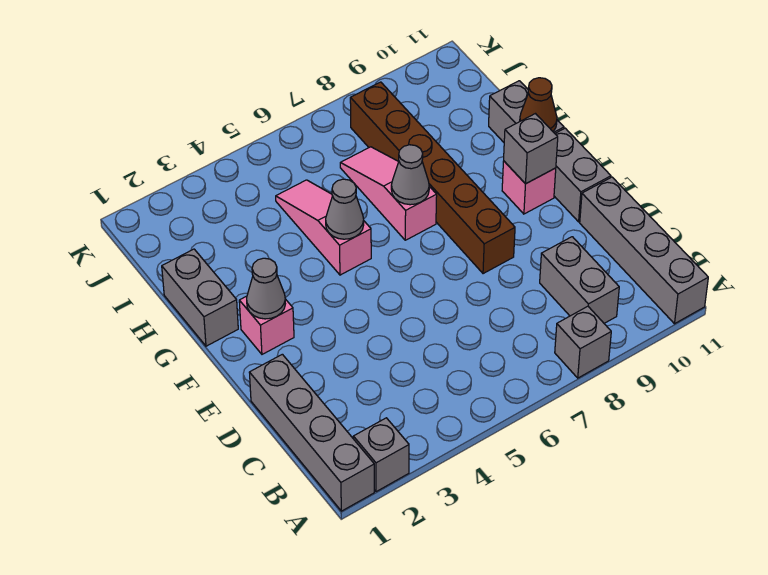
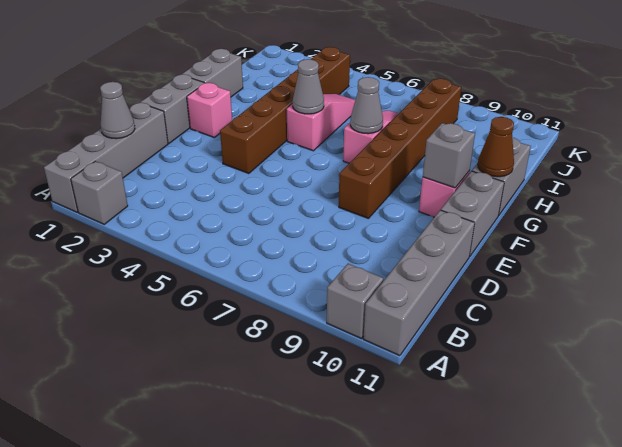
grey 1x1 brick [555,306,611,378] -> grey 1x1 brick moved to [327,264,383,339]
grey 1x2 brick [540,237,619,323] -> grey 1x2 brick moved to [140,74,204,143]
none -> brown 1x6 brick [220,47,350,174]
grey 1x1 cone [247,258,285,319] -> grey 1x1 cone moved to [100,82,135,139]

